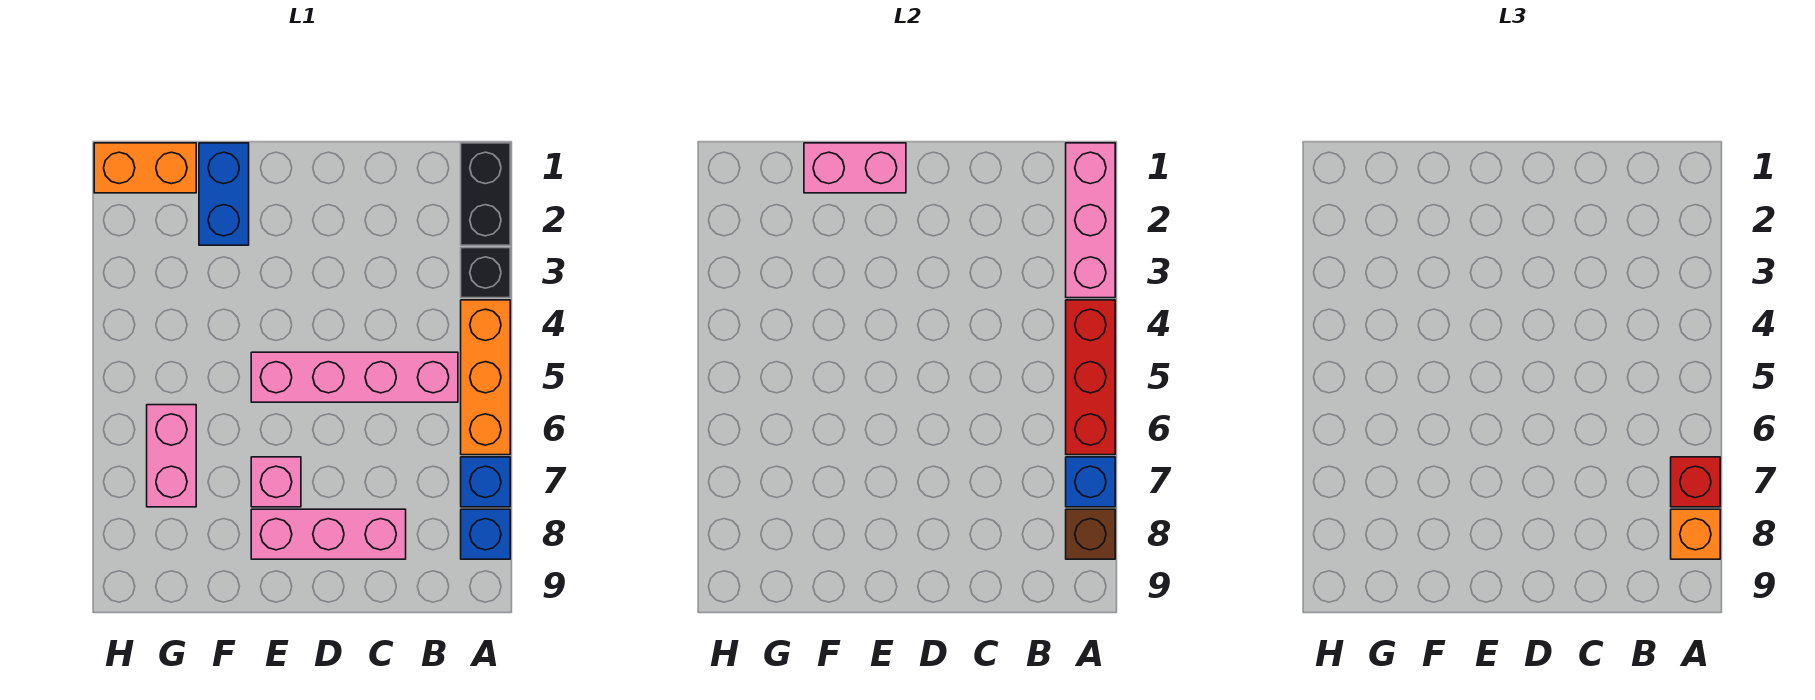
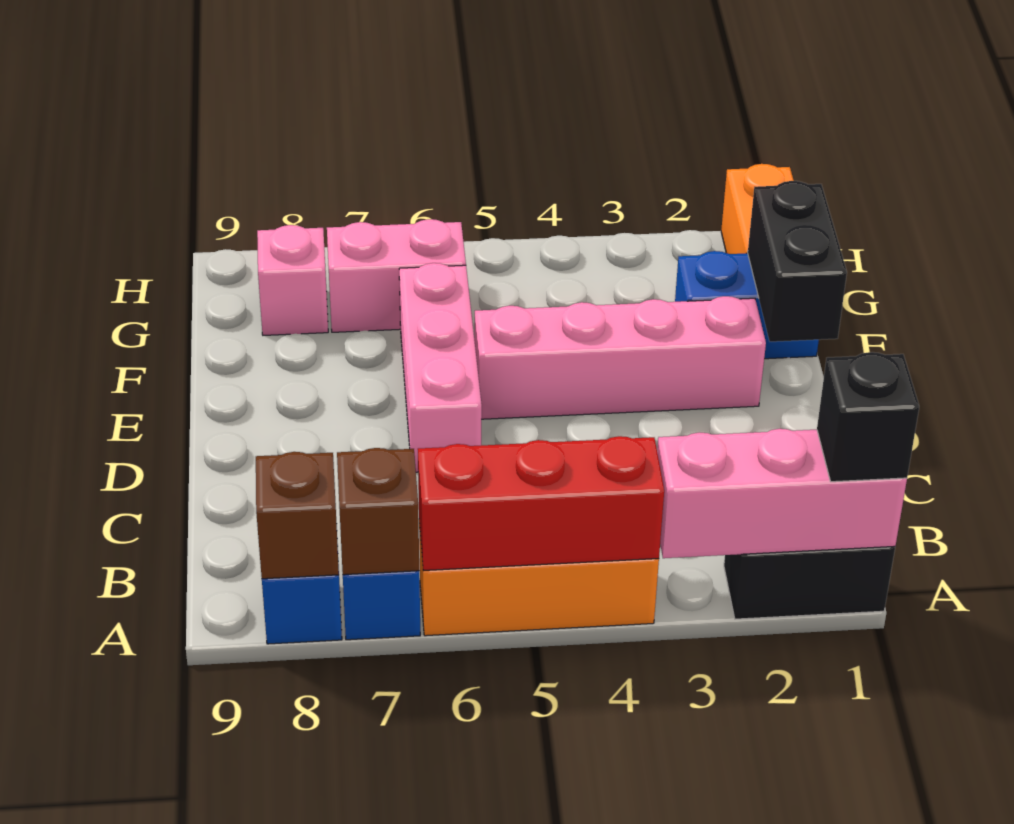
black 1x1 brick [461,248,510,298] -> black 1x1 brick moved to [817,352,919,482]
blue 1x1 brick [1066,457,1115,507] -> brown 1x1 brick [337,448,419,575]
red 1x1 brick [1671,457,1720,507] -> none
orange 1x1 brick [1671,509,1720,559] -> none
pink 1x4 brick [251,352,458,402] -> pink 1x4 brick turned to [474,296,766,419]
pink 1x3 brick [251,509,406,559] -> pink 1x3 brick moved to [399,263,482,472]
pink 1x2 brick [804,143,906,193] -> black 1x2 brick [748,181,847,342]
pink 1x1 brick [251,457,301,507] -> pink 1x1 brick moved to [257,225,328,335]

